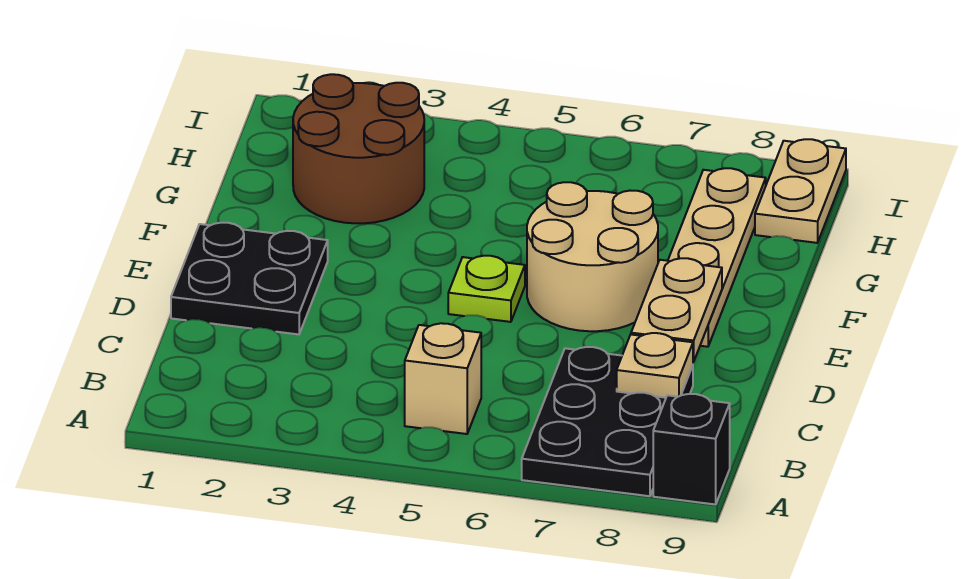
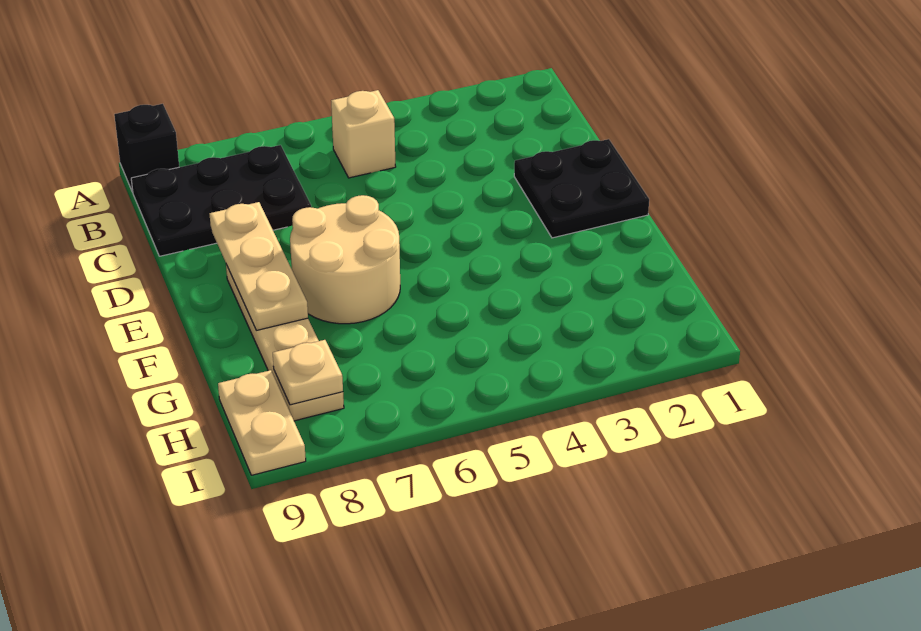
black 2x3 plate [522,347,693,496] -> black 2x3 plate turned to [131,145,311,256]
tan 1x1 plate [617,333,693,398] -> tan 1x1 plate moved to [273,340,343,405]
tan 1x2 plate [631,258,722,362] -> tan 1x3 plate [210,202,308,330]
lime 1x1 plate [448,256,525,322] -> none
brown 2x2 round brick [293,74,424,223] -> none

